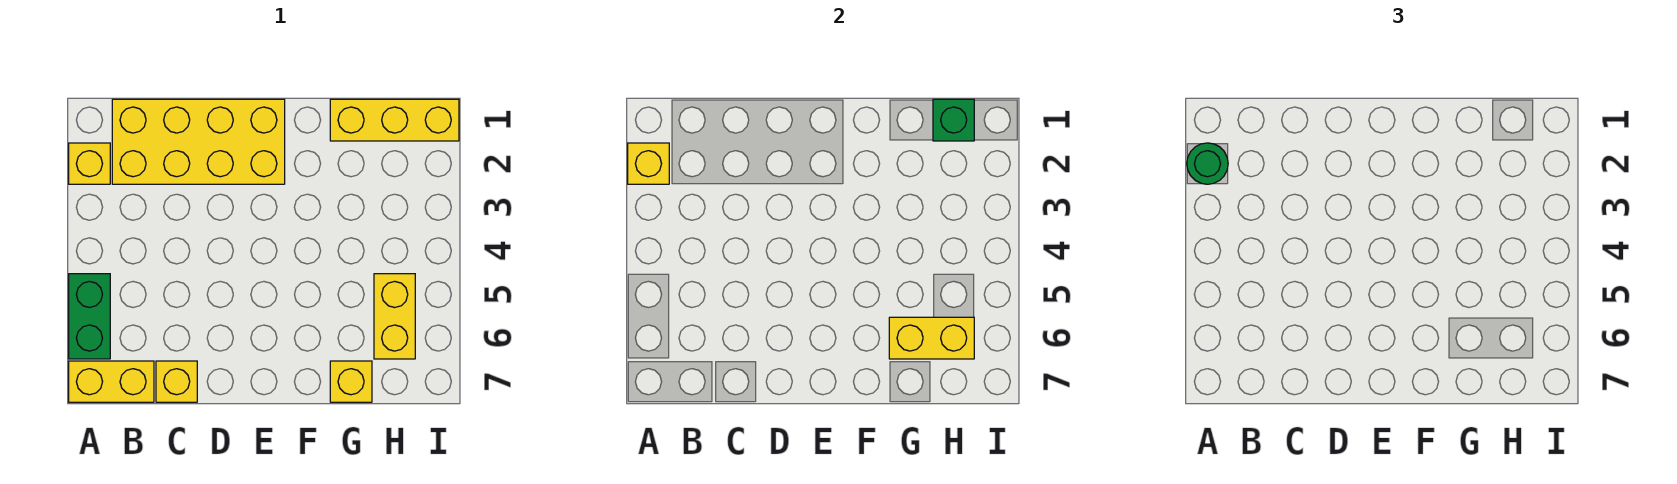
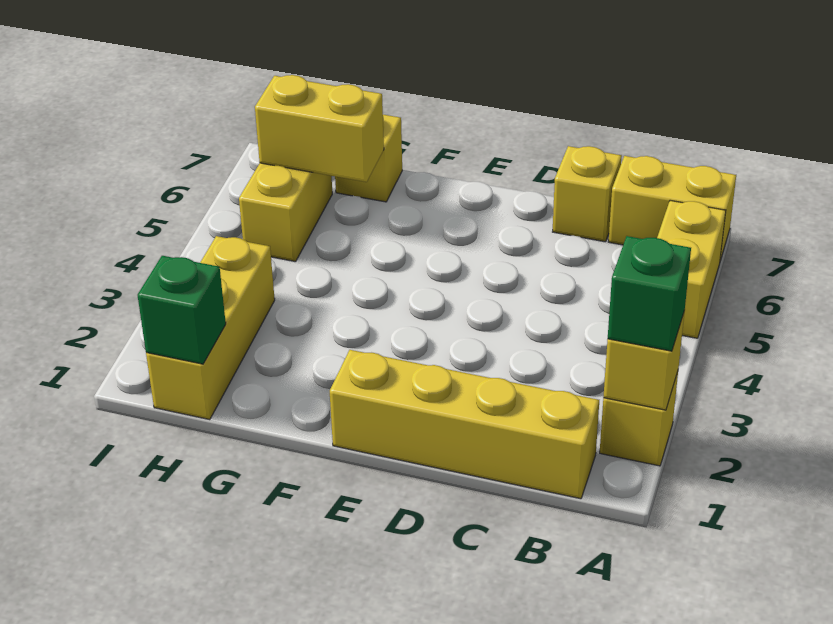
green 1x1 round brick [1187,143,1228,184] -> green 1x1 brick [608,236,691,351]
green 1x2 brick [69,274,110,359] -> yellow 1x2 brick [657,200,726,338]
yellow 2x4 brick [112,99,285,184] -> yellow 1x4 brick [330,350,599,499]
yellow 1x3 brick [330,99,459,141] -> yellow 1x3 brick turned to [146,236,275,420]

